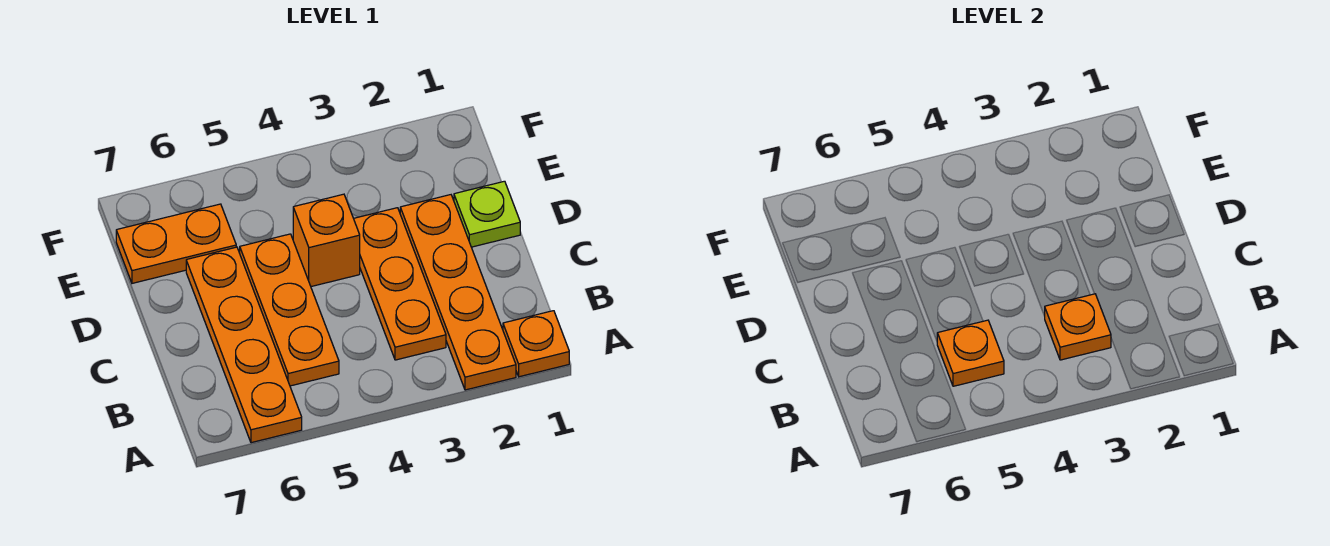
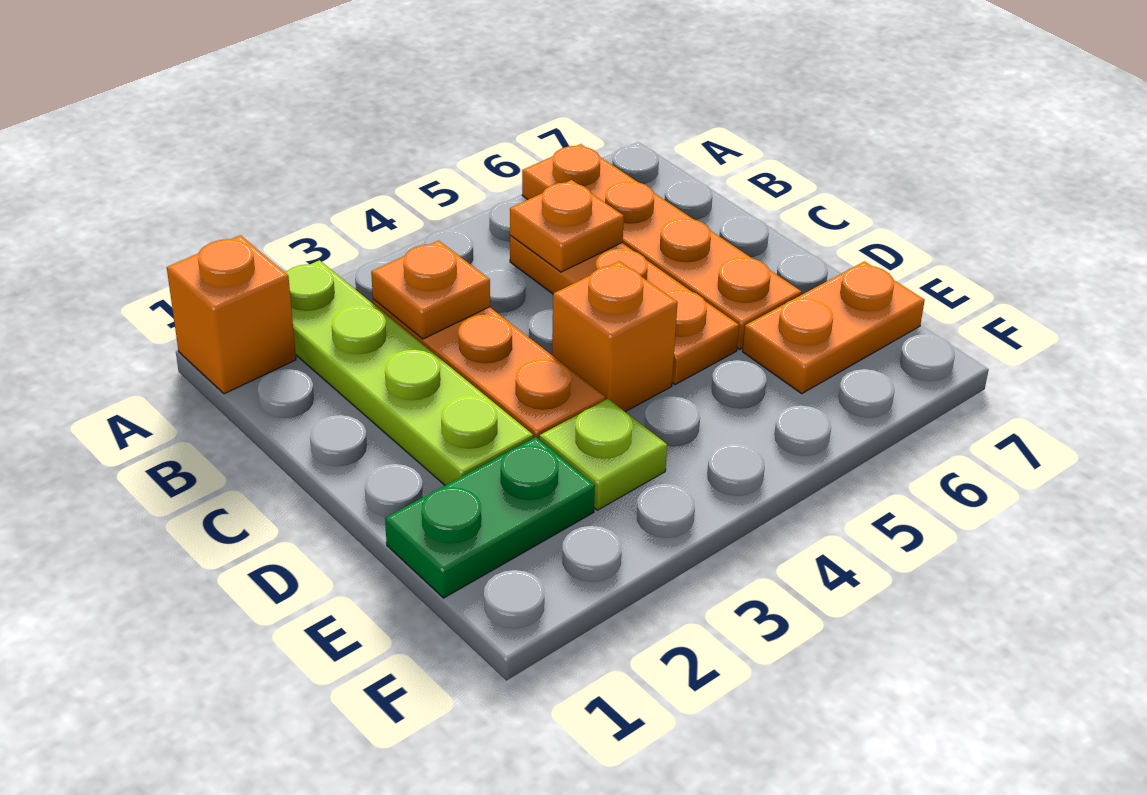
orange 1x1 plate [503,311,569,377] -> orange 1x1 brick [167,236,296,394]
orange 1x4 plate [400,195,516,390] -> lime 1x4 plate [285,260,533,485]
lime 1x1 plate [454,181,520,247] -> lime 1x1 plate moved to [540,399,667,510]
none -> green 1x2 plate [385,437,595,598]

